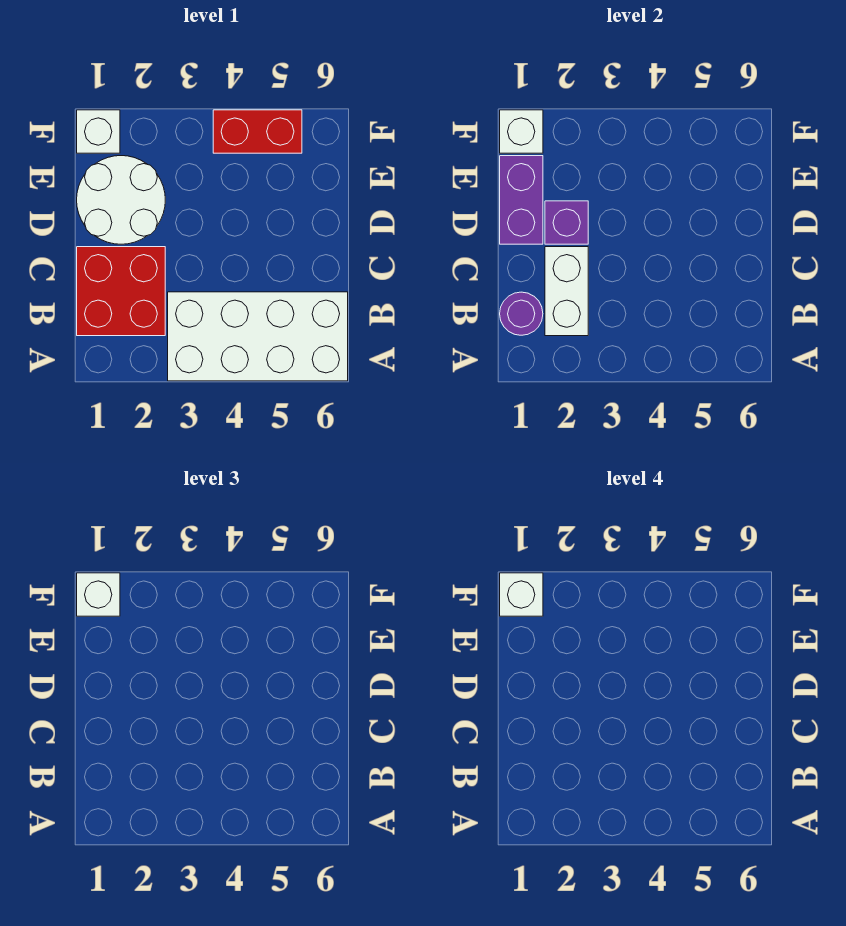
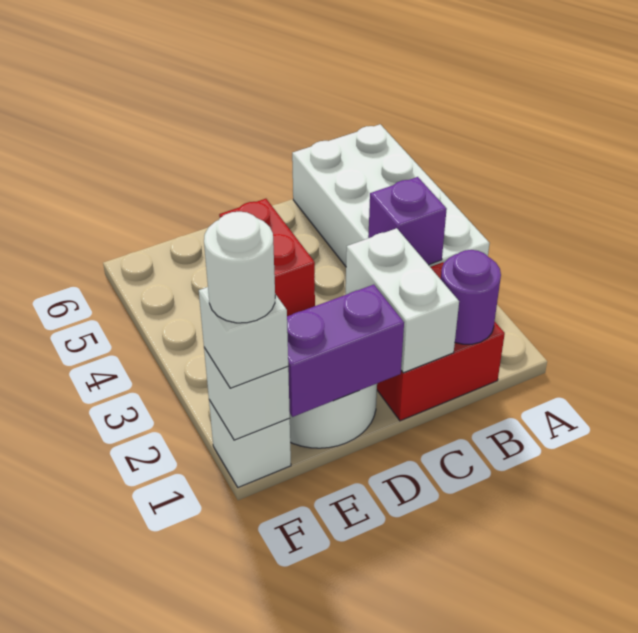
white 1x2 brick [545,247,588,336] -> white 1x2 brick turned to [346,228,459,373]
purple 1x1 brick [545,201,588,244] -> purple 1x1 brick moved to [368,177,447,265]
white 1x1 brick [500,573,543,616] -> white 1x1 round brick [204,212,275,323]
red 1x2 brick [213,110,302,153] -> red 1x2 brick moved to [219,199,315,316]

